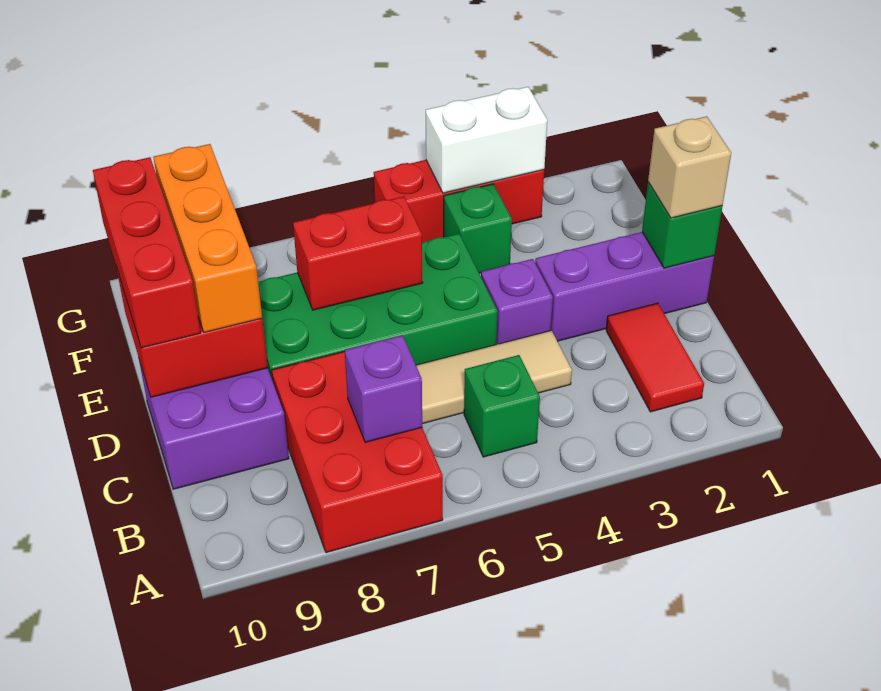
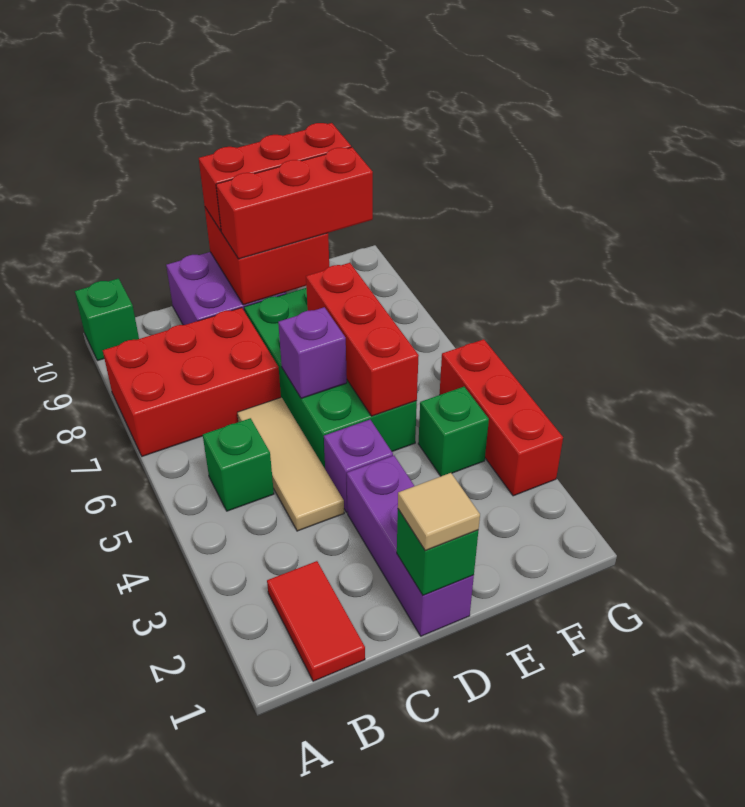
none -> green 1x1 brick [75,279,139,361]
red 1x2 tile [606,303,704,412] -> red 1x2 tile turned to [267,561,365,681]
purple 1x1 brick [345,335,422,442] -> purple 1x1 brick moved to [278,307,347,399]
tan 1x1 brick [648,116,731,218] -> tan 1x1 tile [398,473,480,551]
orange 1x3 brick [154,144,262,333] -> red 1x3 brick [216,147,373,259]
red 1x2 brick [293,196,423,310] -> red 1x3 brick [306,263,419,416]
white 1x2 brick [426,87,547,193] -> none

